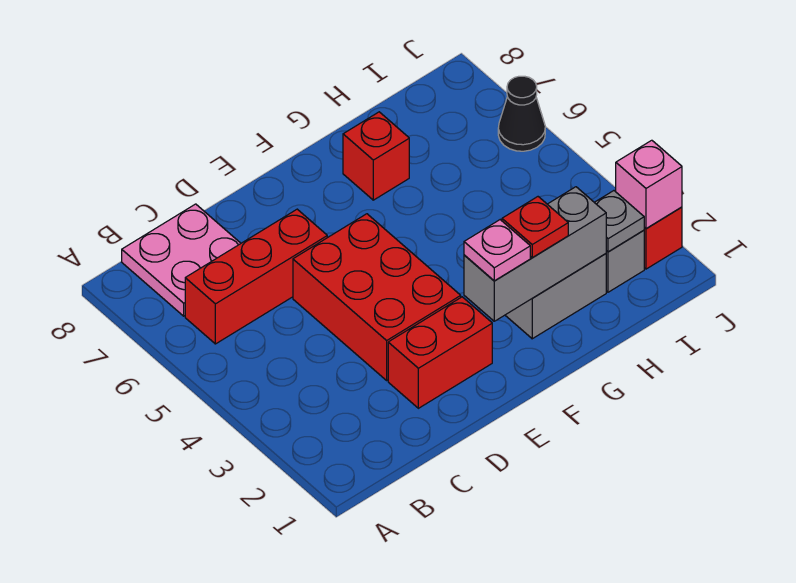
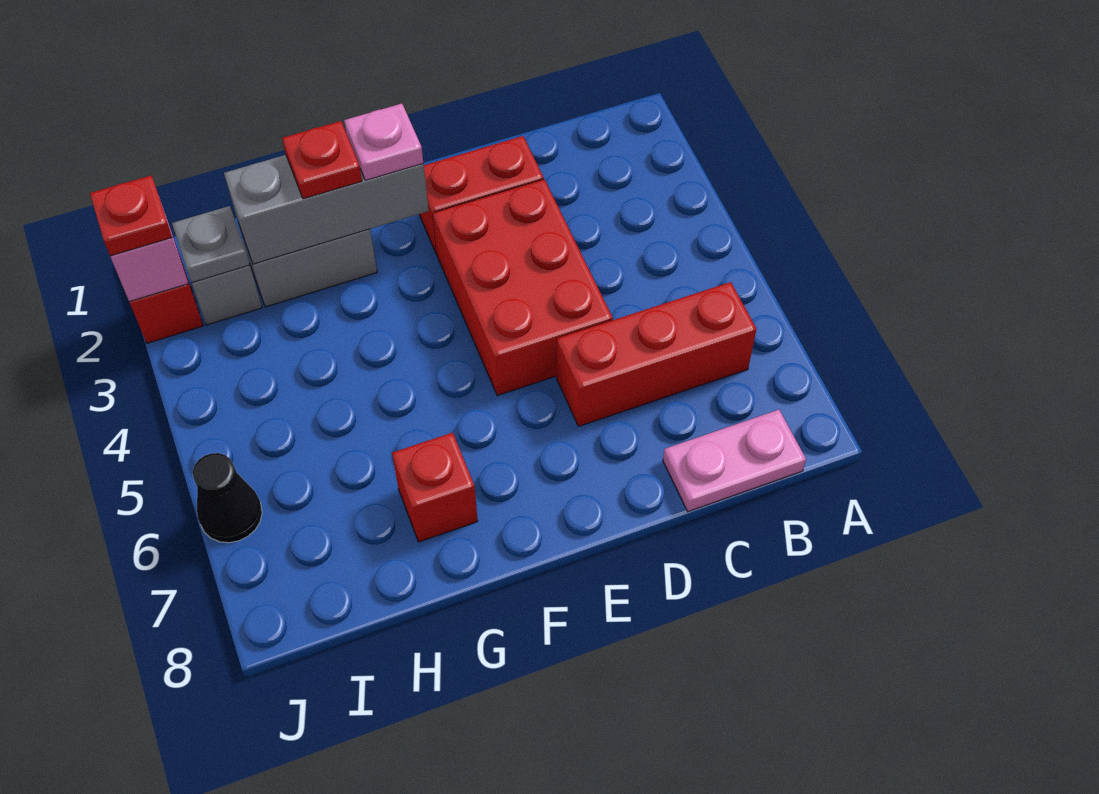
pink 2x2 plate [122,204,241,316] -> pink 1x2 plate [663,410,806,512]
none -> red 1x1 plate [90,175,172,256]

